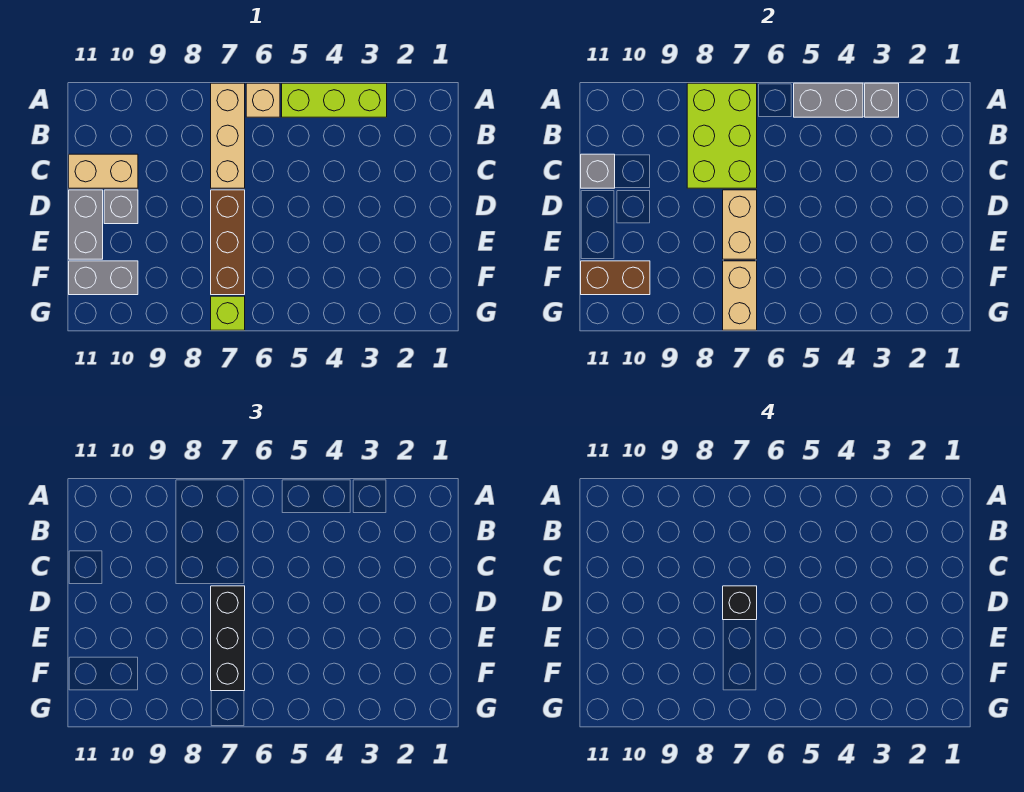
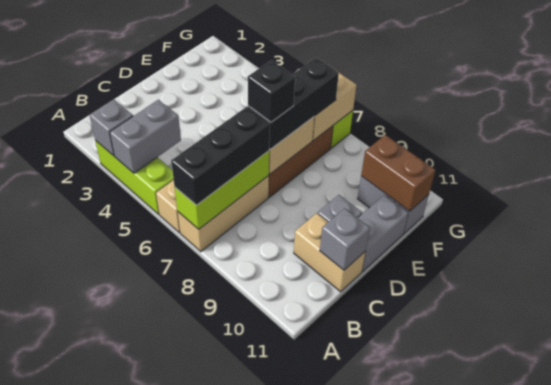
grey 1x2 brick [794,83,863,117] -> grey 1x2 brick turned to [110,100,181,173]
lime 2x3 brick [687,83,757,188] -> lime 1x3 brick [175,151,269,229]
none -> black 1x3 brick [171,107,270,205]

